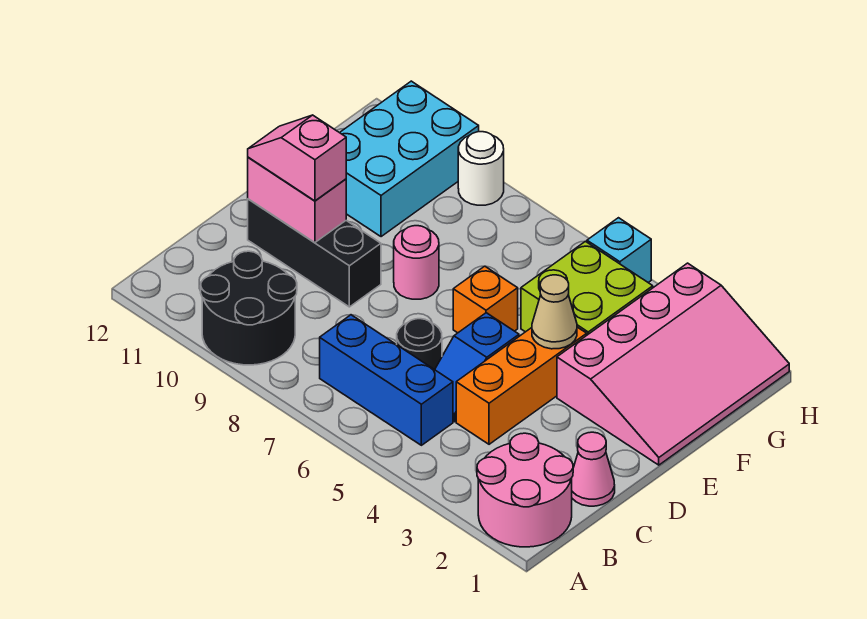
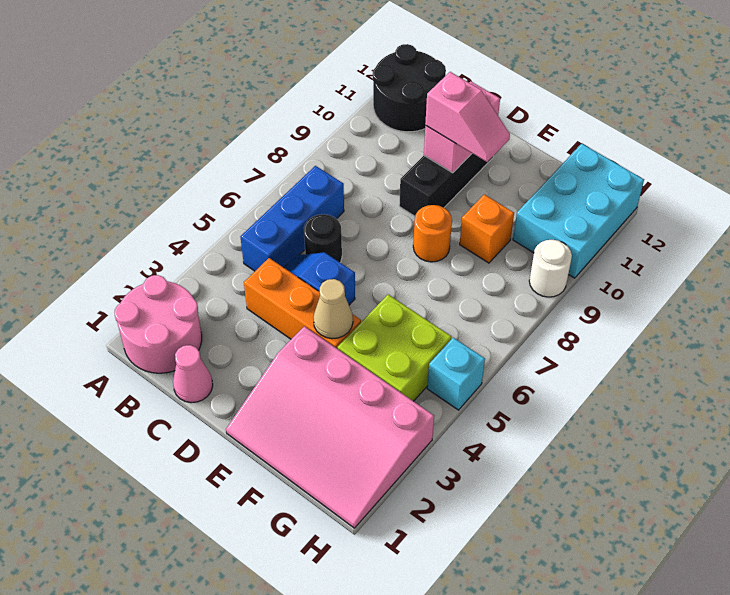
black 2x2 round brick [201,251,297,365] -> black 2x2 round brick moved to [373,44,446,132]
pink 1x2 slope [248,115,346,201] -> pink 1x2 slope turned to [425,72,510,162]
orange 1x1 brick [453,266,518,333] -> orange 1x1 brick moved to [460,194,514,263]
pink 1x1 round brick [394,226,439,299] -> orange 1x1 round brick [413,205,452,262]
cyan 2x3 brick [340,81,479,237] -> cyan 2x3 brick turned to [513,144,644,278]

